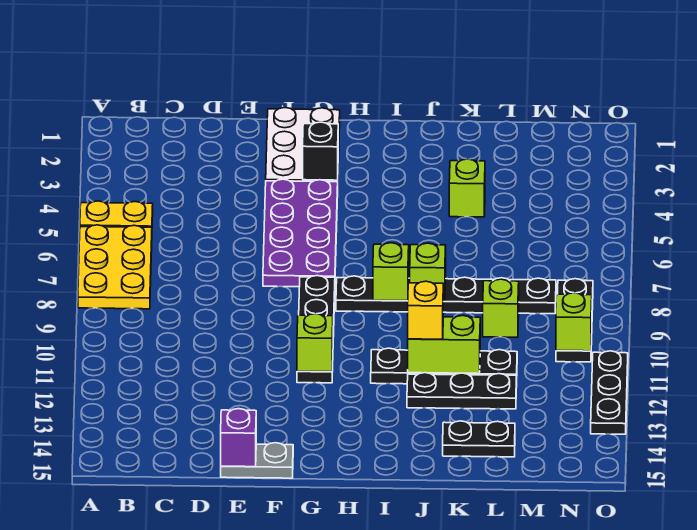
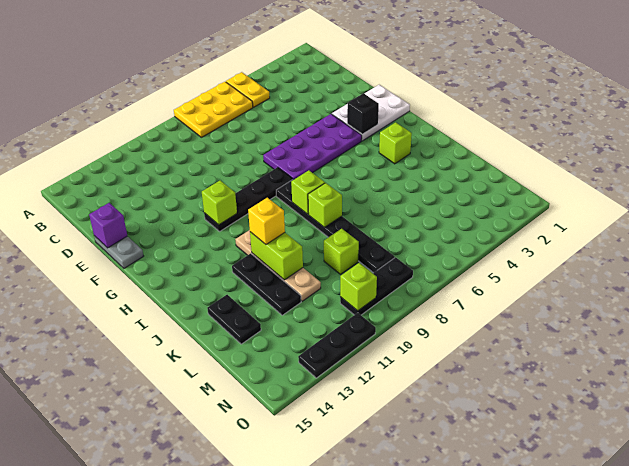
black 1x4 plate [371,348,517,384] -> tan 1x4 plate [235,230,321,301]
lime 1x1 brick [449,159,485,217] -> lime 1x1 brick moved to [379,122,412,164]

